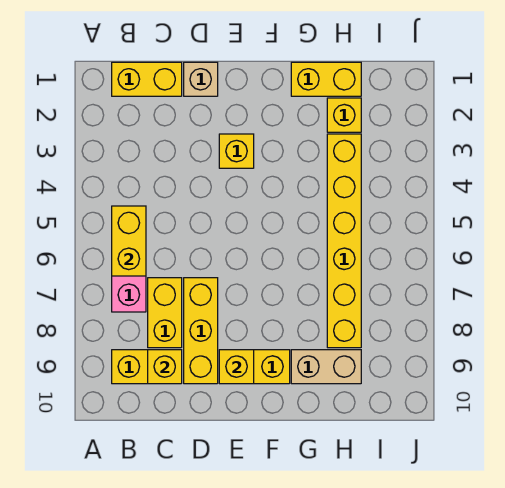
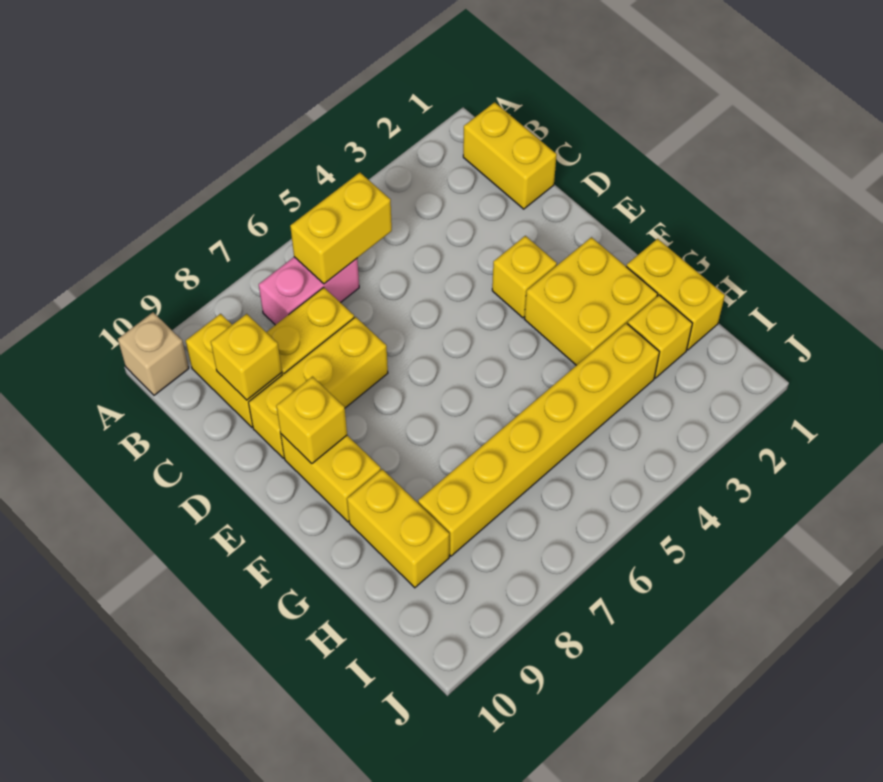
tan 1x1 brick [184,62,218,96] -> tan 1x1 brick moved to [118,312,189,395]
none -> yellow 2x2 brick [525,237,658,365]
tan 1x2 brick [291,350,361,384] -> yellow 1x2 brick [347,469,449,588]

